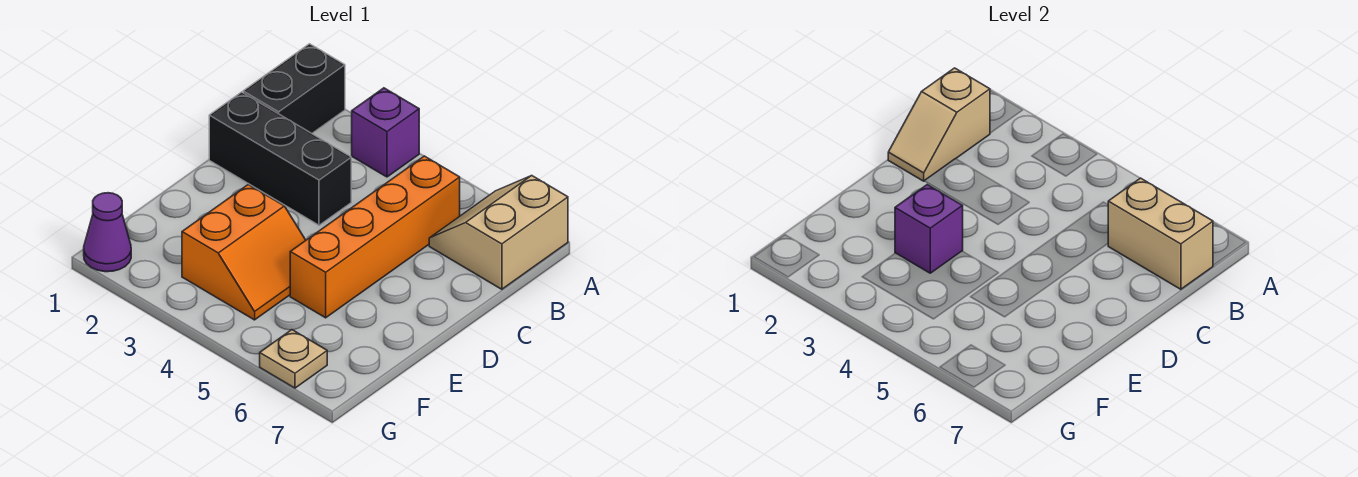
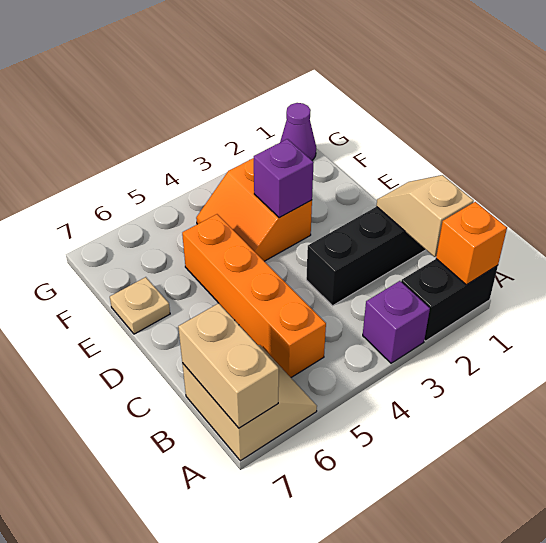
black 1x2 brick [243,44,345,133] -> black 1x2 brick turned to [401,259,498,341]
none -> orange 1x1 brick [436,202,507,285]
tan 1x2 brick [1108,178,1213,289] -> tan 1x2 brick turned to [178,303,279,428]
tan 1x1 plate [260,330,327,388] -> tan 1x1 plate moved to [110,277,170,334]

